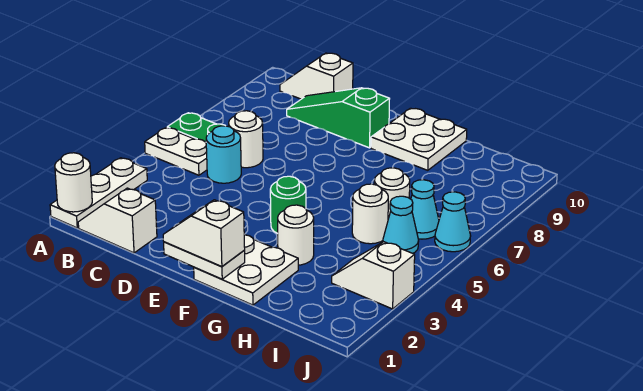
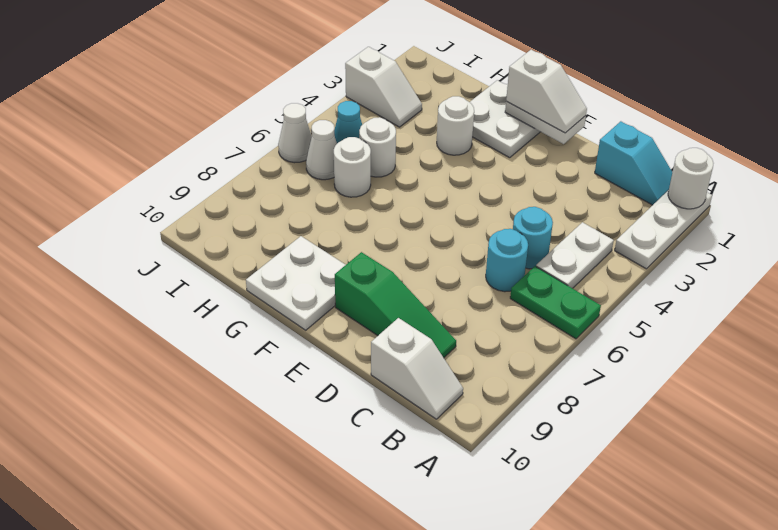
white 1x2 plate [145,128,207,175] -> white 1x2 plate turned to [536,222,614,288]
white 1x2 slope [78,188,157,253] -> cyan 1x2 slope [595,121,672,205]
white 1x1 round brick [229,111,263,168] -> cyan 1x1 round brick [486,229,528,292]
green 1x1 round brick [270,176,306,234] -> none
cyan 1x1 cone [411,180,439,239] -> white 1x1 cone [306,120,337,180]
cyan 1x1 cone [435,192,471,252] -> white 1x1 cone [278,103,312,163]

